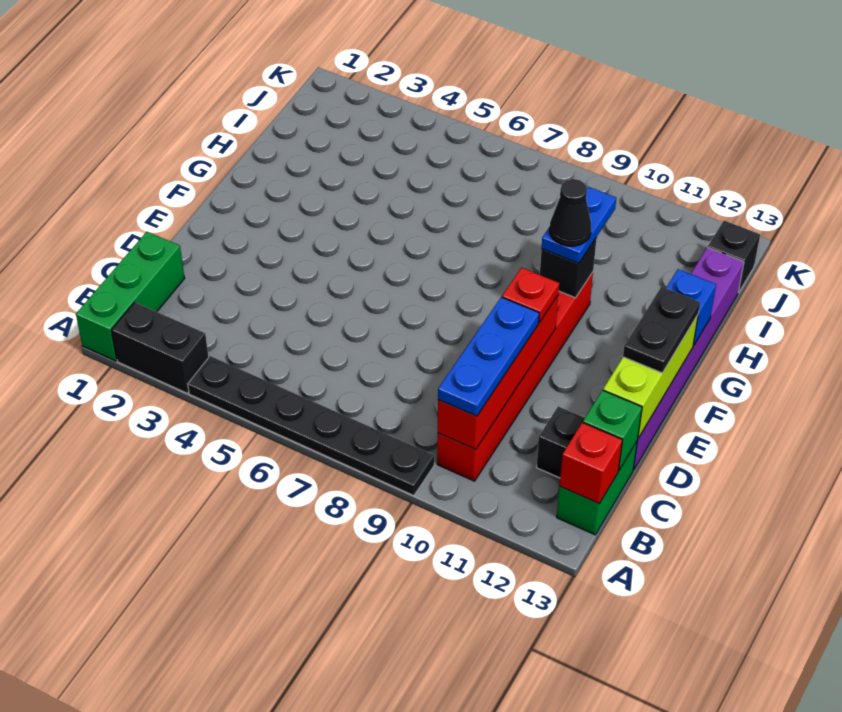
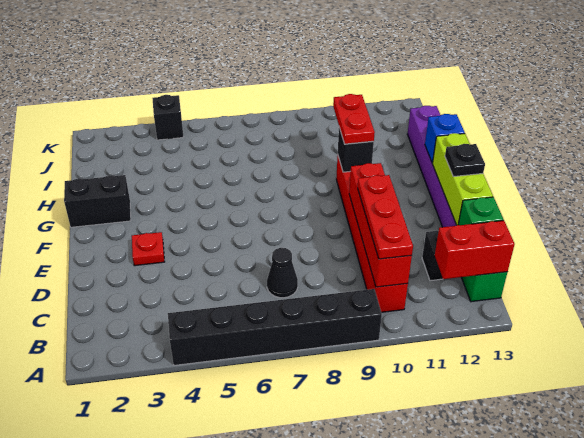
green 1x3 brick [76,232,185,361] -> none
black 1x2 brick [112,302,209,393] -> black 1x2 brick moved to [64,175,131,227]
black 1x6 plate [188,356,434,496] -> black 1x6 brick [168,289,382,365]
blue 1x3 plate [438,297,539,416] -> red 1x3 plate [358,175,413,259]
red 1x1 brick [560,422,622,504] -> red 1x2 brick [435,220,515,279]
red 1x1 plate [502,268,559,322] -> red 1x1 plate moved to [132,232,164,266]
black 1x2 plate [623,287,700,373] -> black 1x1 plate [445,144,485,177]
blue 1x2 plate [542,186,616,263] -> red 1x2 plate [333,94,375,144]
black 1x1 cone [550,179,591,246] -> black 1x1 cone moved to [267,248,298,298]
black 1x1 brick [708,221,760,293] -> black 1x1 brick moved to [152,95,183,140]

